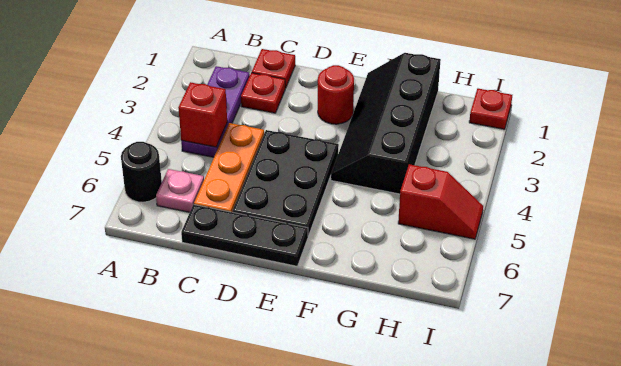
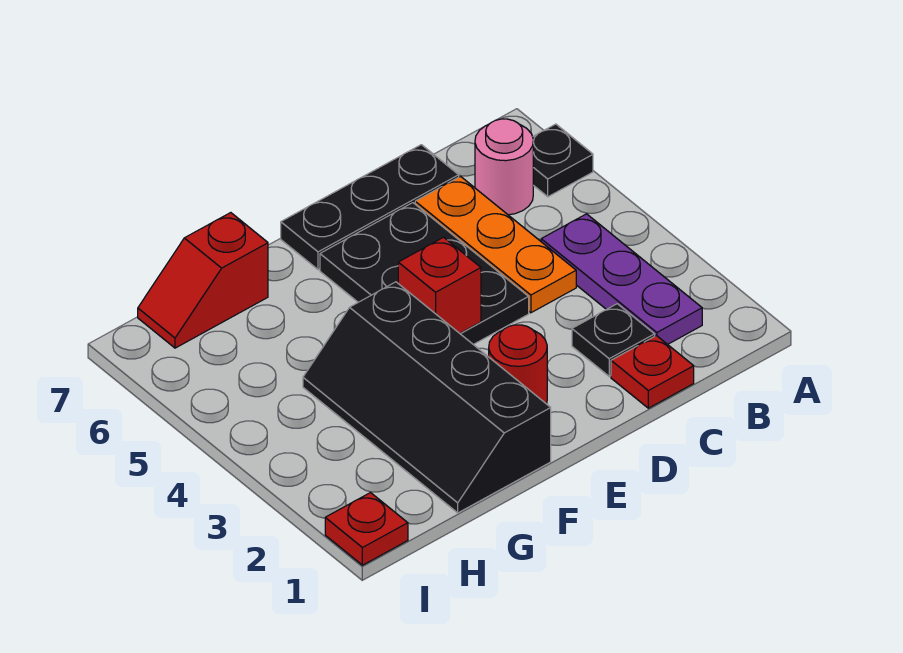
black 1x1 round brick [121,142,162,202] -> black 1x1 plate [533,124,593,197]
red 1x1 brick [178,82,227,147] -> red 1x1 brick moved to [398,237,481,333]
pink 1x1 plate [156,169,204,212] -> pink 1x1 round brick [475,119,533,215]
red 1x1 plate [241,73,285,113] -> black 1x1 plate [572,304,655,376]
black 2x4 slope [331,53,441,194] -> black 2x4 slope turned to [303,282,551,513]
red 1x2 slope [398,164,483,239] -> red 1x2 slope moved to [138,213,268,348]

